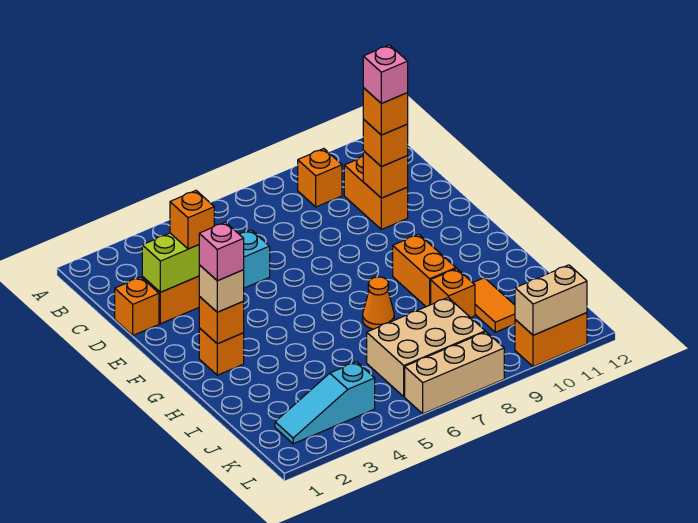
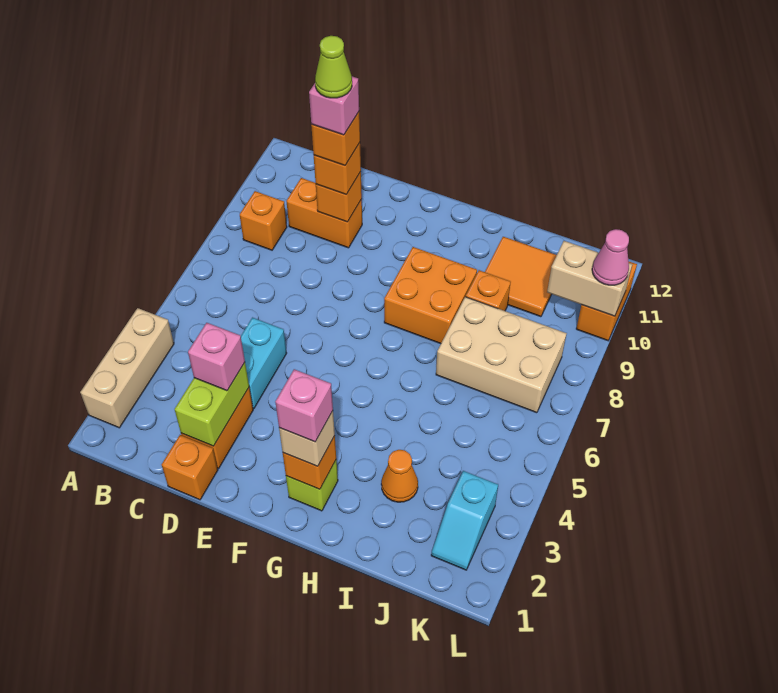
orange 1x1 brick [170,191,214,249] -> pink 1x1 brick [188,323,245,391]
none -> lime 1x1 cone [315,36,352,98]
orange 1x1 brick [199,328,244,375] -> lime 1x1 brick [286,460,338,511]
orange 1x2 brick [393,234,456,307] -> orange 2x2 brick [384,247,477,344]
orange 1x1 cone [363,277,394,329] -> orange 1x1 cone moved to [381,450,418,502]
orange 1x2 tile [473,278,515,332] -> orange 2x2 tile [485,237,557,317]
tan 2x3 brick [367,298,485,396] -> tan 2x3 brick turned to [436,297,567,413]
cyan 1x3 slope [275,362,375,444] -> cyan 1x2 slope [431,471,498,570]
tan 1x3 brick [405,332,504,414] -> tan 1x3 brick moved to [80,308,174,428]
tan 1x2 brick [515,265,587,335] -> tan 1x2 brick turned to [547,241,632,316]
none -> pink 1x1 cone [592,229,629,285]

